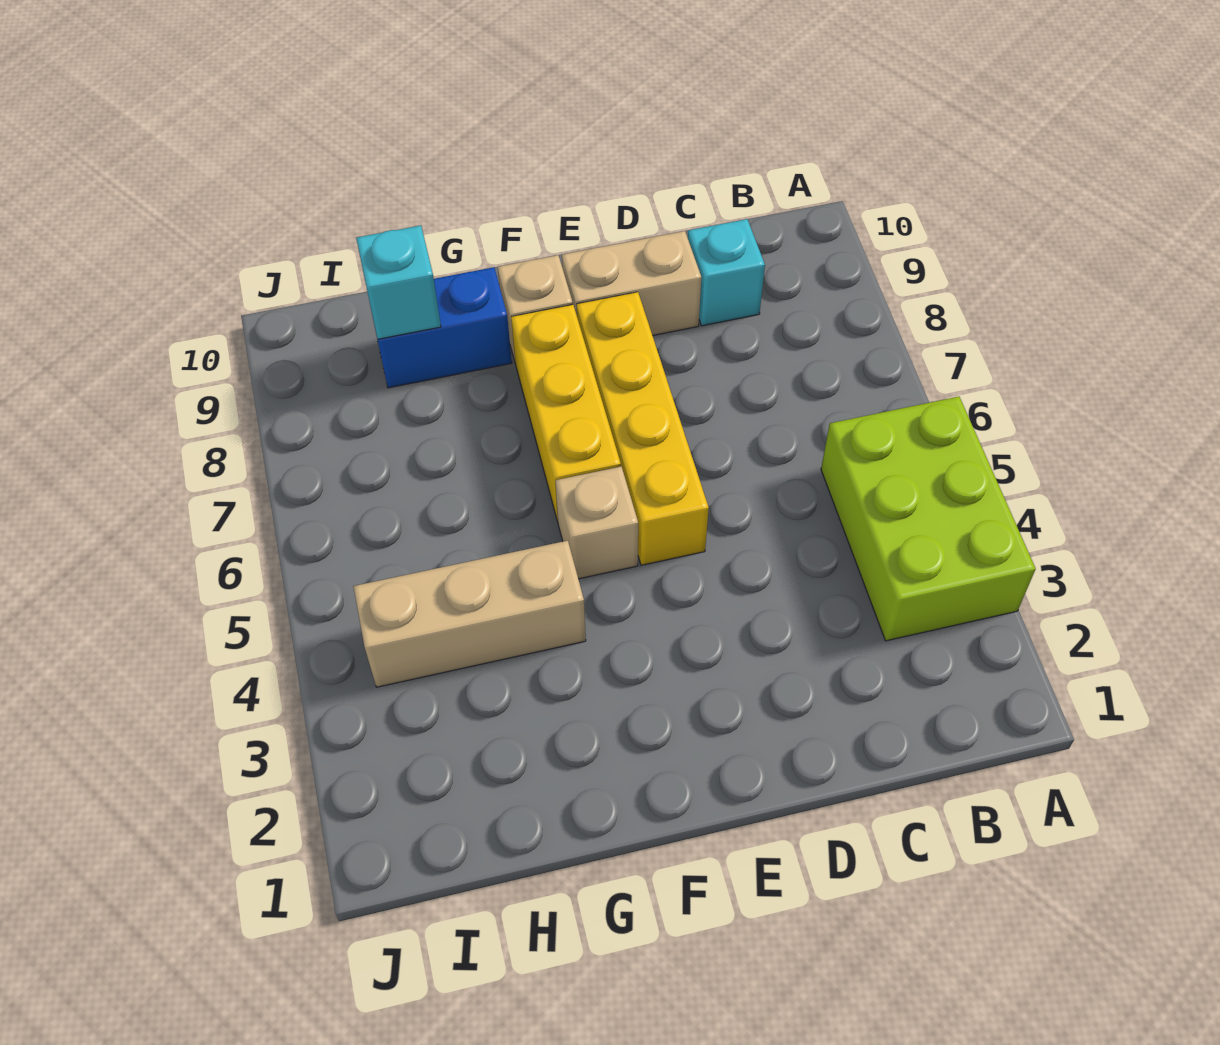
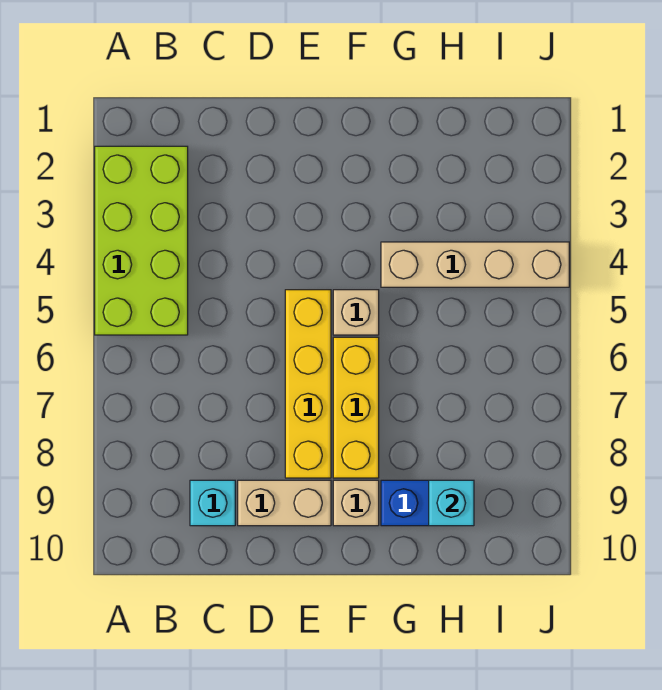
lime 2x3 brick [821,397,1036,641] -> lime 2x4 brick [95,146,188,335]
tan 1x3 brick [353,541,586,687] -> tan 1x4 brick [381,242,569,287]

